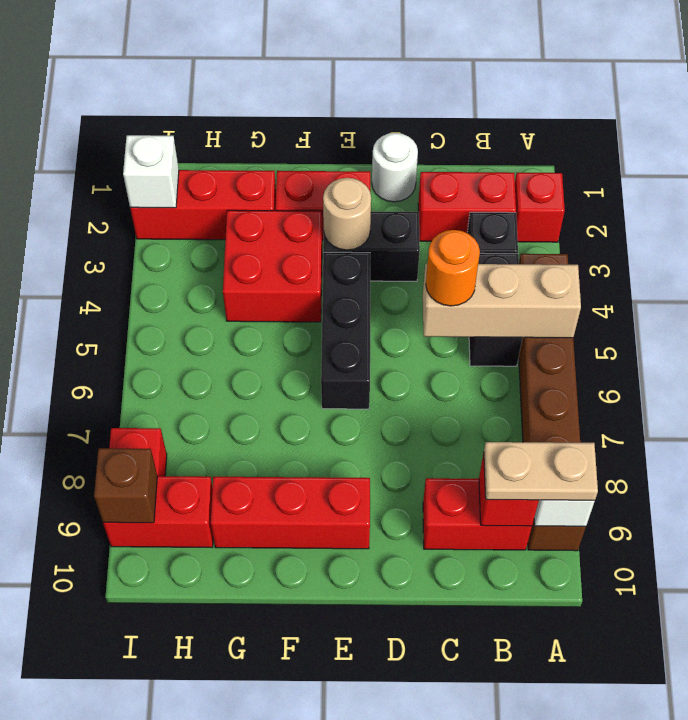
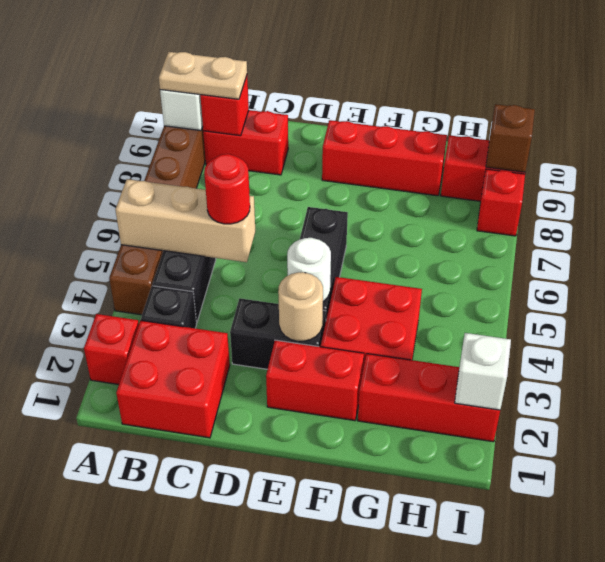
red 1x2 brick [418,172,516,241] -> red 2x2 brick [116,320,230,438]
orange 1x1 round brick [426,230,480,306] -> red 1x1 round brick [204,154,250,224]
white 1x1 round brick [372,133,418,202] -> white 1x1 round brick moved to [287,238,331,302]

